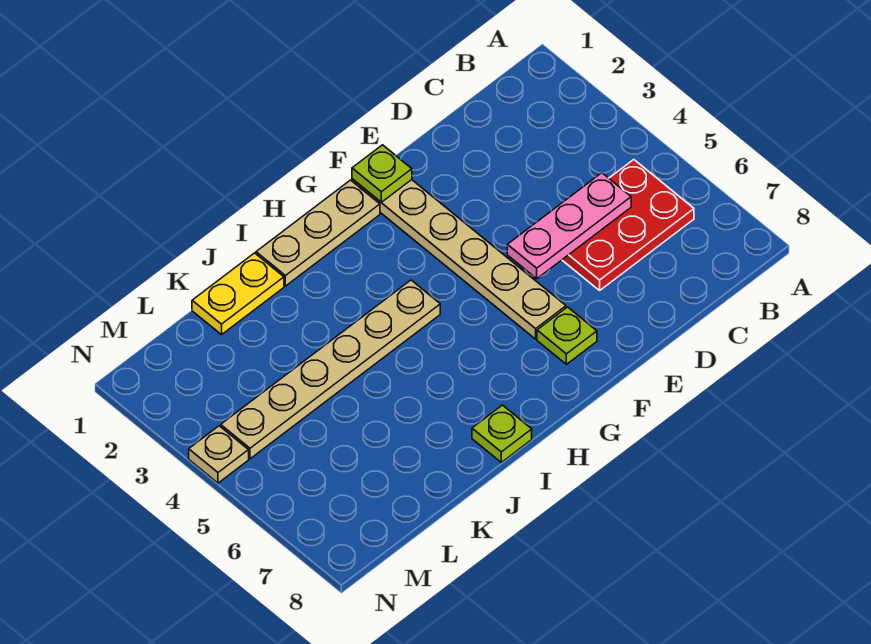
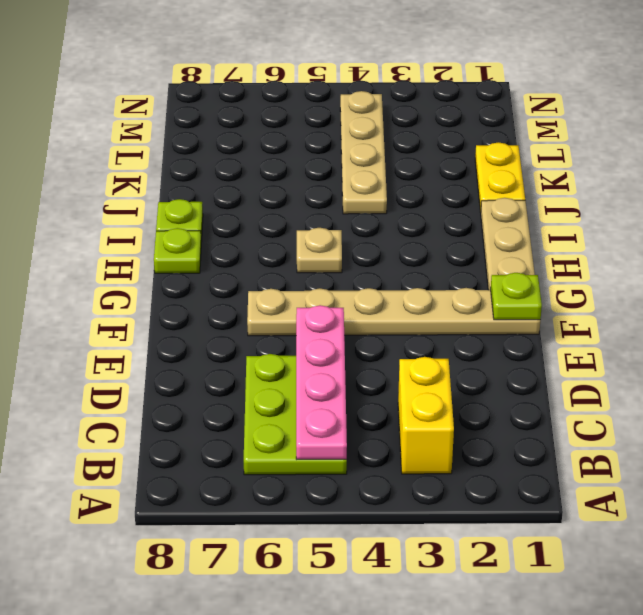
none -> yellow 1x2 brick [398,357,454,474]
red 2x3 plate [562,160,694,290] -> lime 2x3 plate [244,354,347,475]
pink 1x3 plate [507,173,631,279] -> pink 1x4 plate [296,305,347,459]
lime 1x1 plate [537,307,597,364] -> lime 1x1 plate moved to [154,228,201,273]
tan 1x6 plate [221,280,440,459] -> tan 1x4 plate [340,91,387,214]
tan 1x1 plate [189,426,249,483] -> tan 1x1 plate moved to [297,228,342,273]

